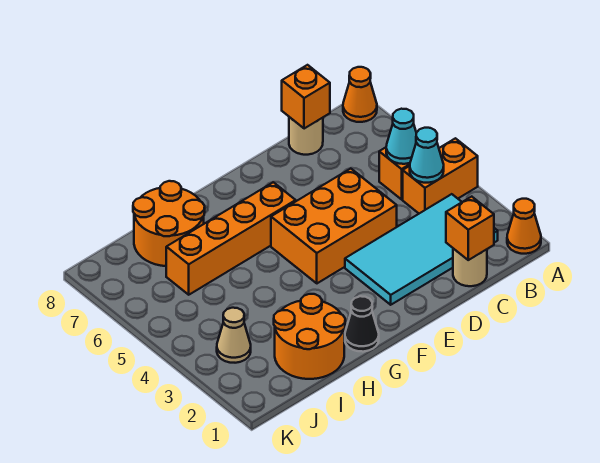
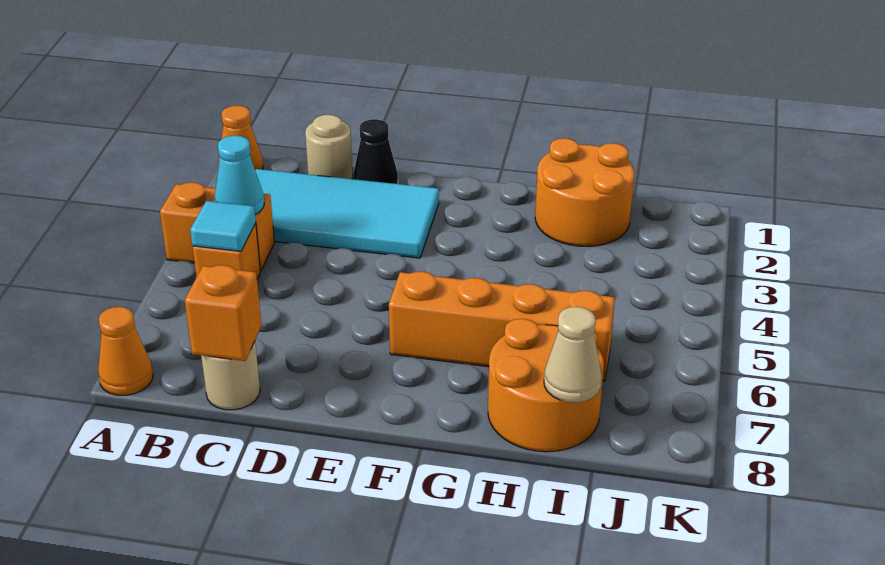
cyan 1x1 cone [386,109,416,164] -> cyan 1x1 tile [190,201,256,252]
orange 1x1 brick [446,197,494,260] -> none
orange 2x3 brick [271,169,397,283] -> none
black 1x1 cone [345,296,379,352] -> black 1x1 cone moved to [353,119,398,184]
tan 1x1 cone [217,308,251,363] -> tan 1x1 cone moved to [544,307,602,402]

